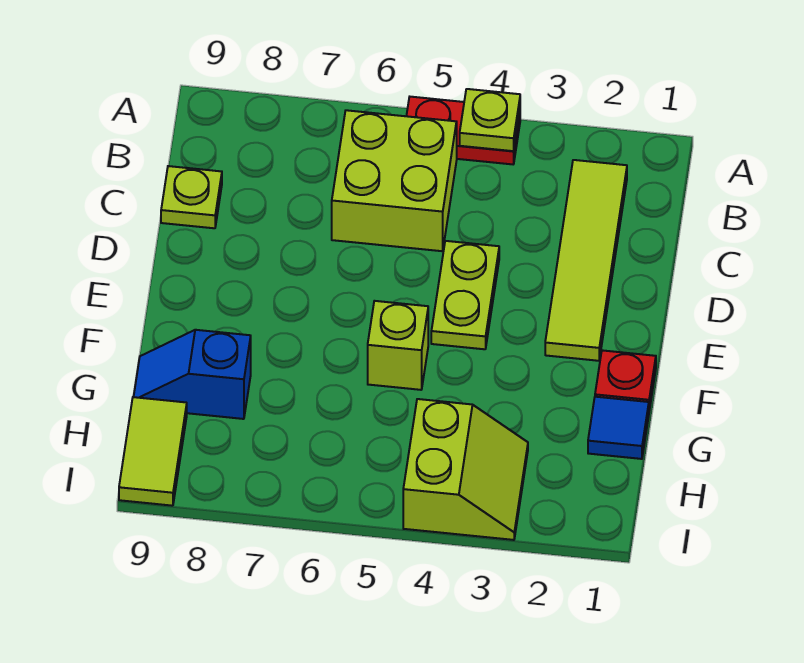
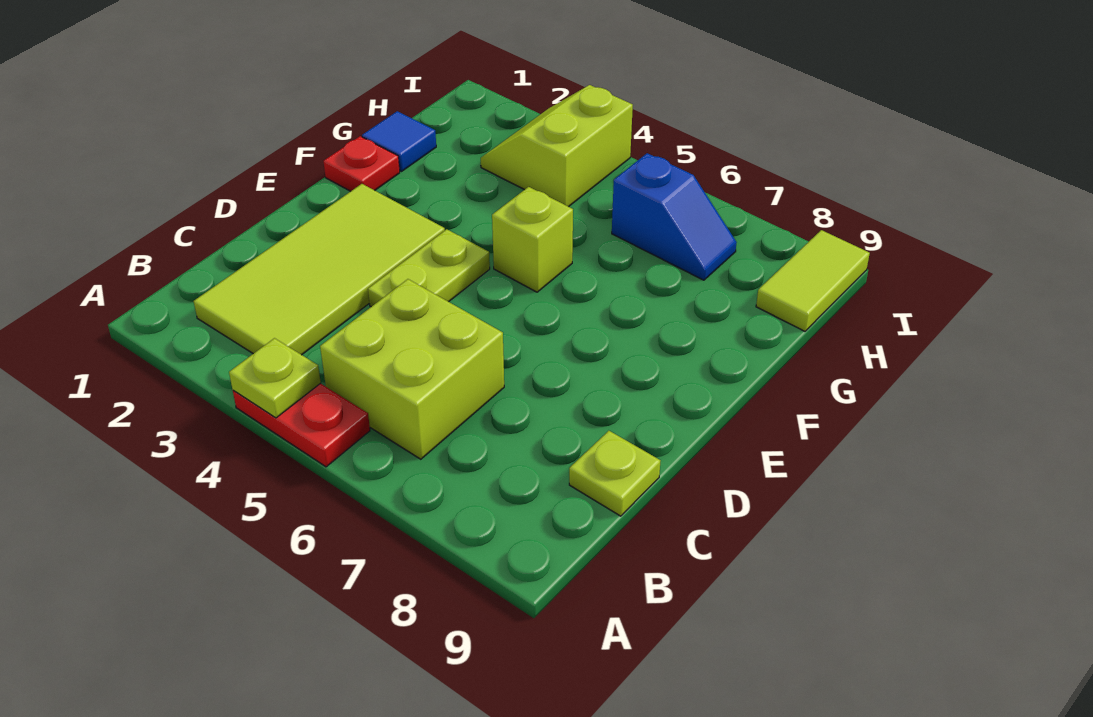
lime 1x4 tile [545,160,627,361] -> lime 2x4 tile [194,184,445,355]
blue 1x2 slope [134,330,251,419] -> blue 1x2 slope moved to [612,153,737,280]

